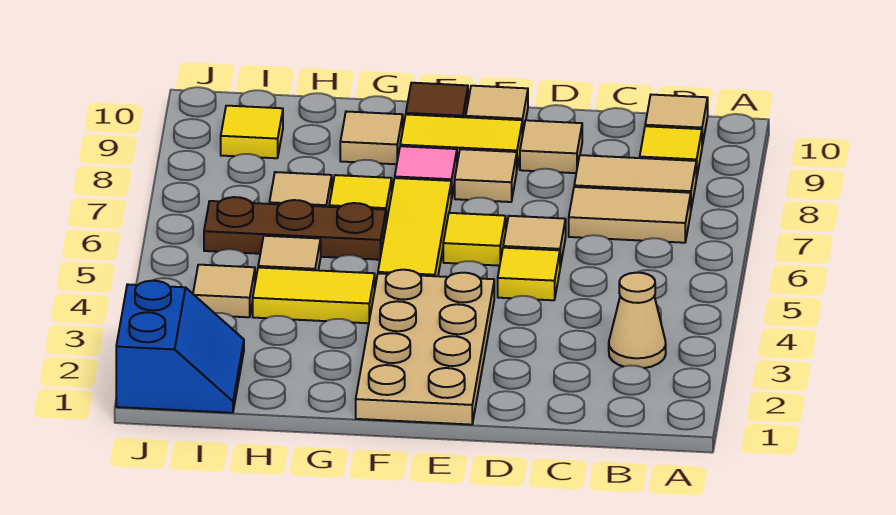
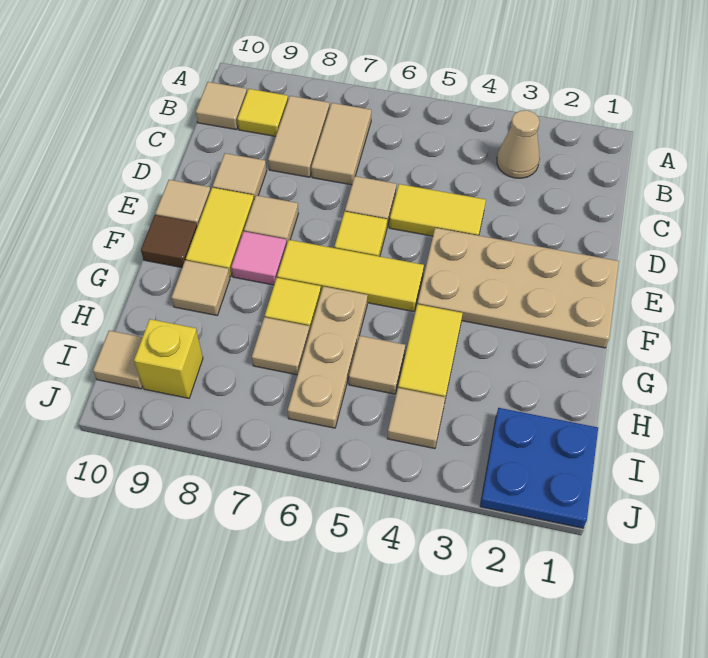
yellow 1x1 tile [498,248,560,300] -> yellow 1x2 tile [389,184,486,236]
brown 1x3 plate [204,197,386,260] -> tan 1x3 plate [288,286,368,428]
blue 2x2 slope [116,281,244,413] -> blue 2x2 plate [480,408,598,528]
yellow 1x1 tile [221,106,283,158] -> yellow 1x1 brick [134,319,203,398]
none -> tan 1x1 tile [93,331,143,389]

